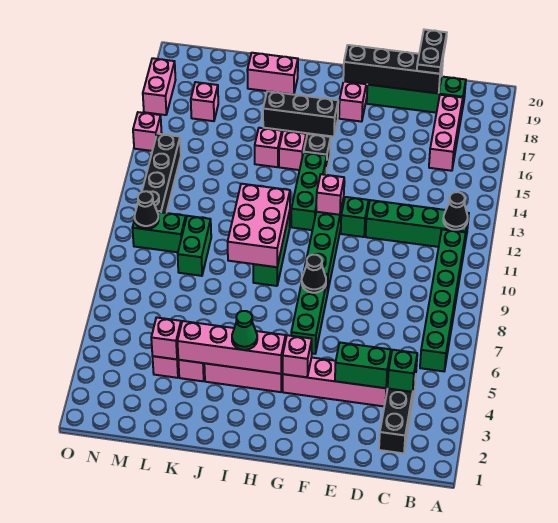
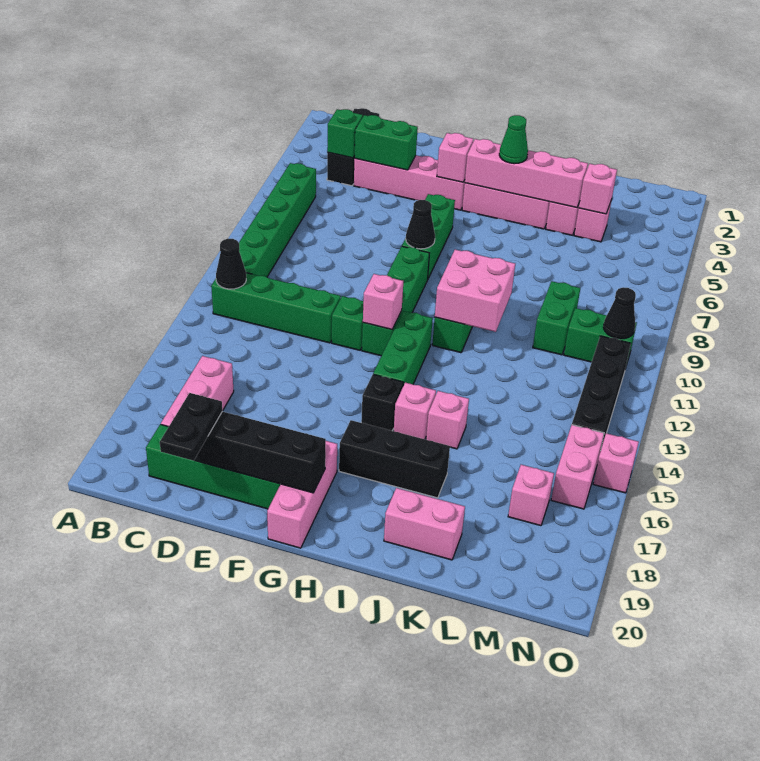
pink 2x3 brick [228,184,290,267] -> pink 2x2 brick [435,250,515,332]
pink 1x2 brick [143,58,175,115] -> pink 1x2 brick moved to [551,425,604,509]

